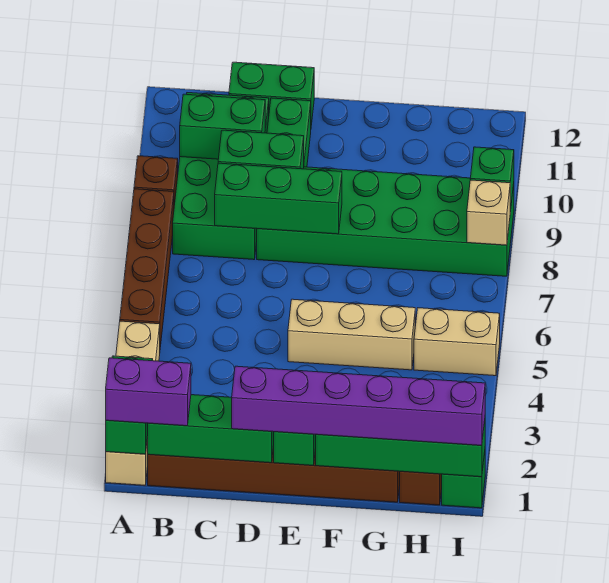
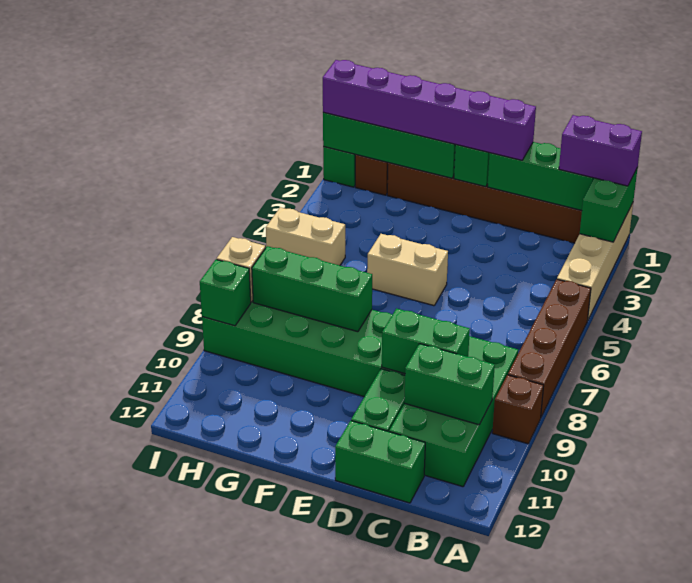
green 1x3 brick [215,163,342,234] -> green 1x3 brick moved to [252,246,372,332]
tan 1x3 brick [288,299,415,370] -> tan 1x2 brick [367,234,448,306]

